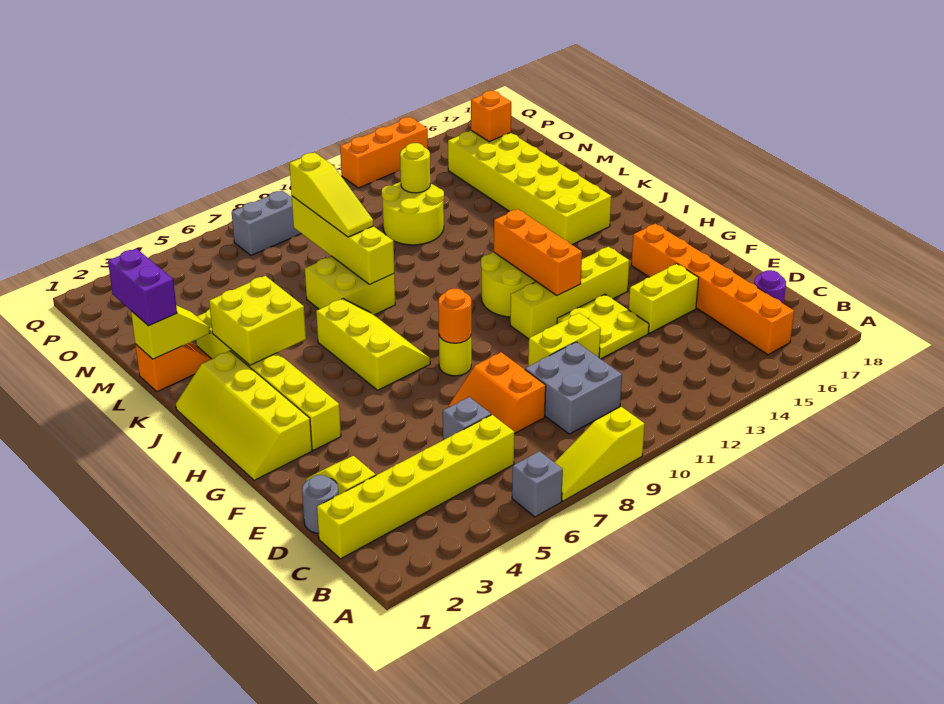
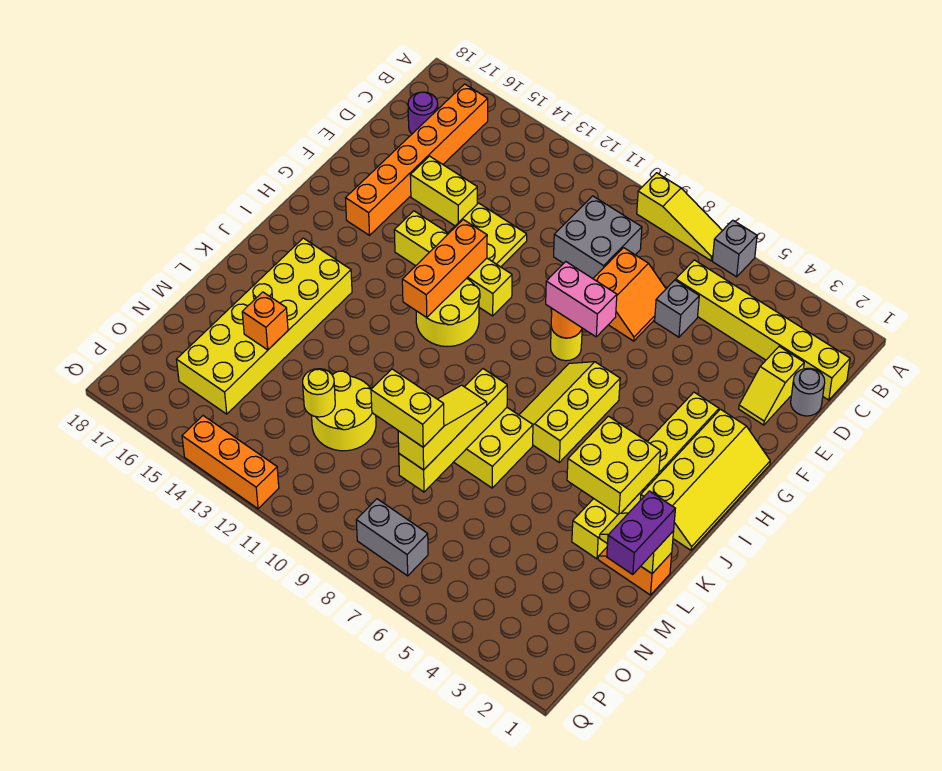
yellow 1x2 brick [528,313,601,366] -> yellow 1x2 brick moved to [371,369,444,447]
none -> pink 1x2 brick [546,262,617,337]
orange 1x1 brick [471,91,511,142] -> orange 1x1 brick moved to [242,292,288,350]

